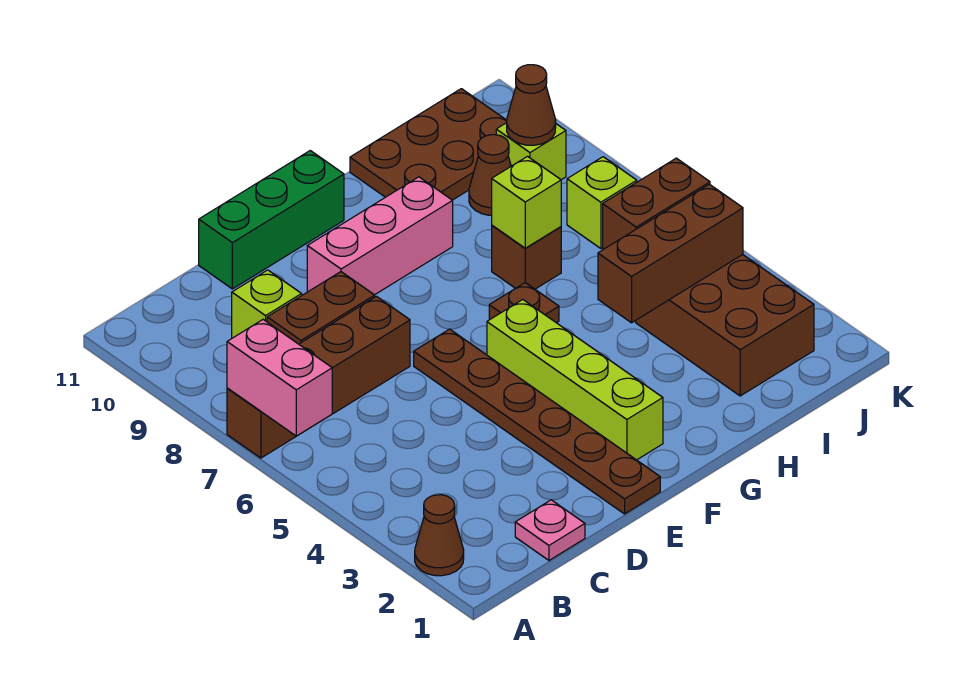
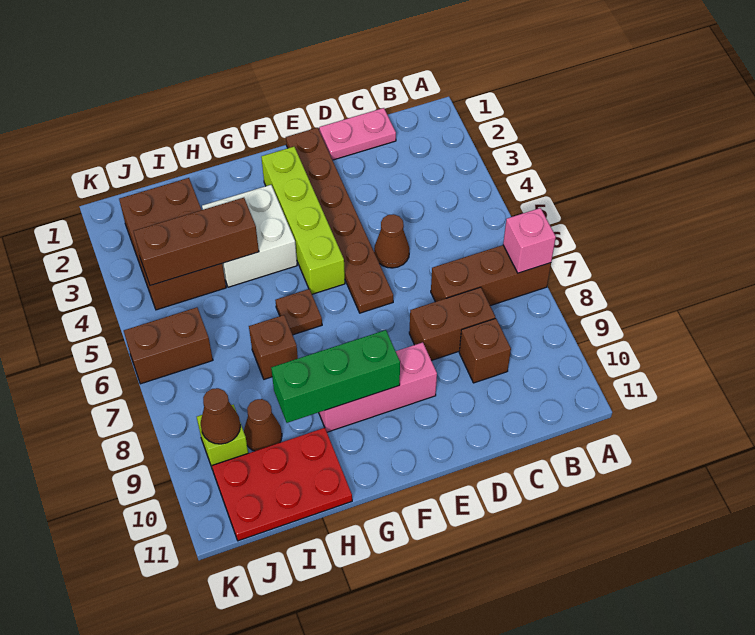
brown 1x1 cone [415,495,464,576] -> brown 1x1 cone moved to [374,214,410,268]
pink 1x2 brick [227,320,332,436] -> pink 1x1 brick [503,208,556,273]
brown 1x4 brick [227,296,410,458] -> brown 1x3 brick [431,245,551,306]
pink 1x1 plate [515,500,585,560] -> pink 1x2 plate [319,108,396,160]
lime 1x1 brick [232,270,302,338] -> brown 1x1 brick [459,318,511,383]
green 1x3 brick [199,151,344,289] -> green 1x3 brick moved to [271,330,400,423]
none -> white 2x2 brick [202,185,297,287]
lime 1x1 brick [492,157,561,248] -> none
brown 2x3 plate [350,89,507,200] -> red 2x3 plate [212,428,352,541]
lime 1x1 brick [567,157,637,248] -> none

